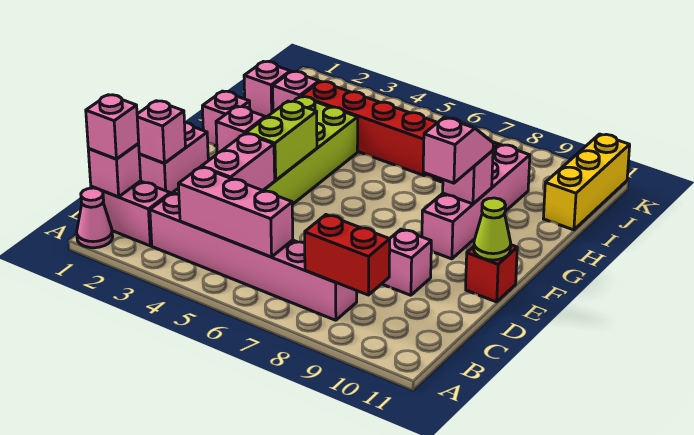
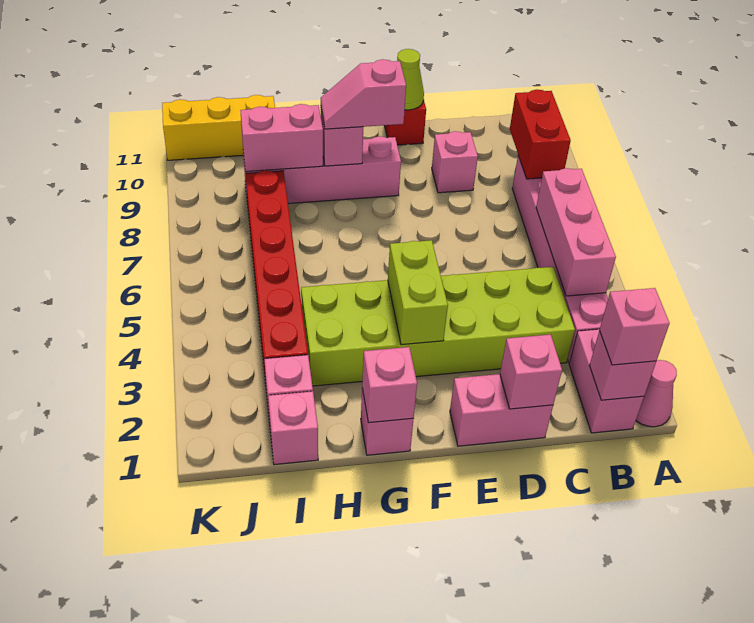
pink 1x2 brick [201,134,275,190] -> pink 1x2 brick moved to [240,104,323,172]
pink 1x1 brick [216,106,265,153] -> pink 1x1 brick moved to [362,347,417,423]
lime 1x2 brick [246,101,317,180] -> lime 1x2 brick turned to [388,240,448,345]

